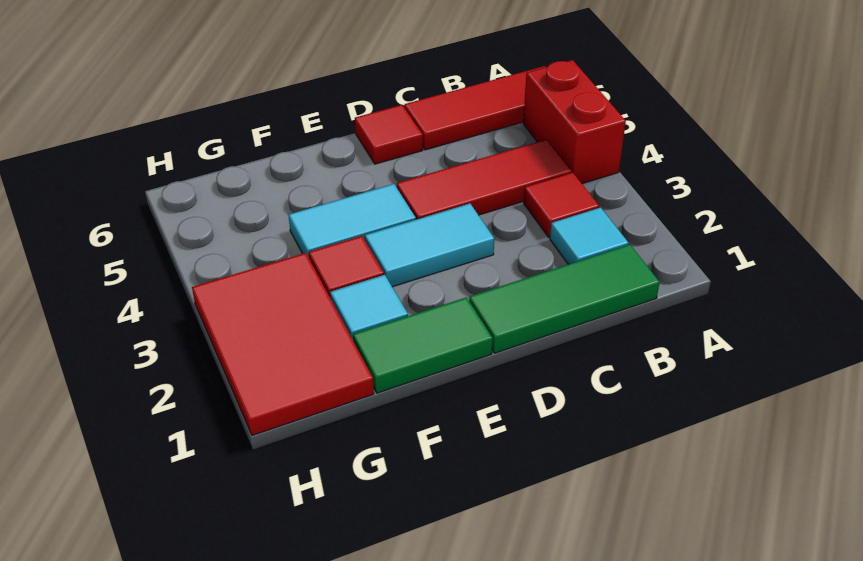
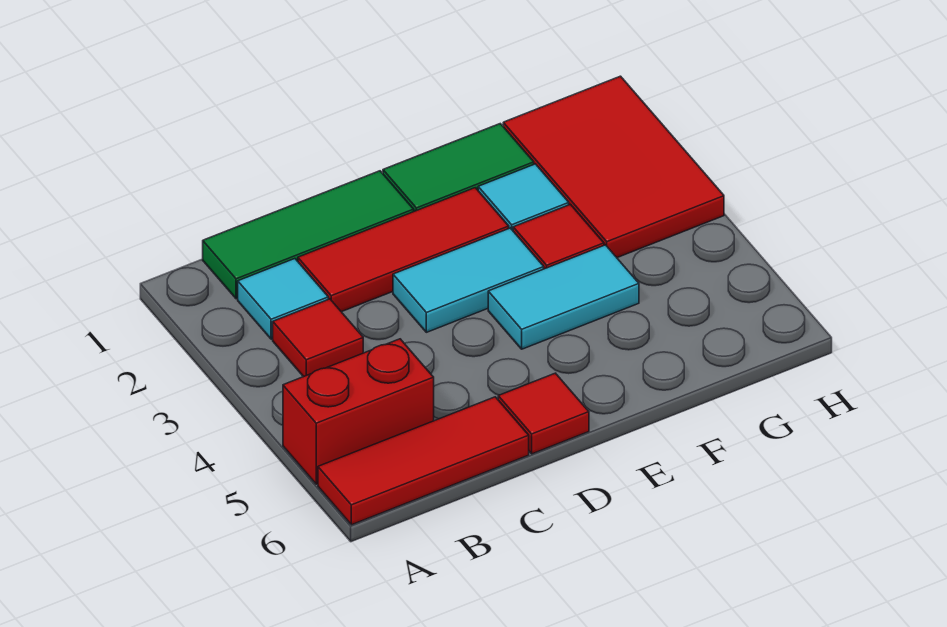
red 1x2 brick [523,60,626,184] -> red 1x2 brick turned to [283,339,434,484]
red 1x3 tile [397,140,572,220] -> red 1x3 tile moved to [298,188,509,312]

